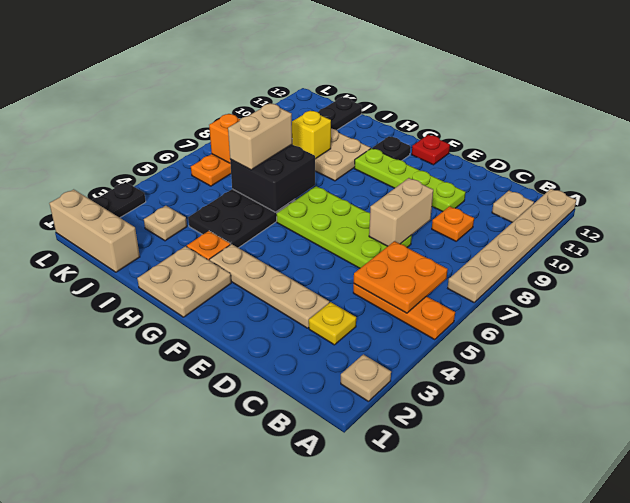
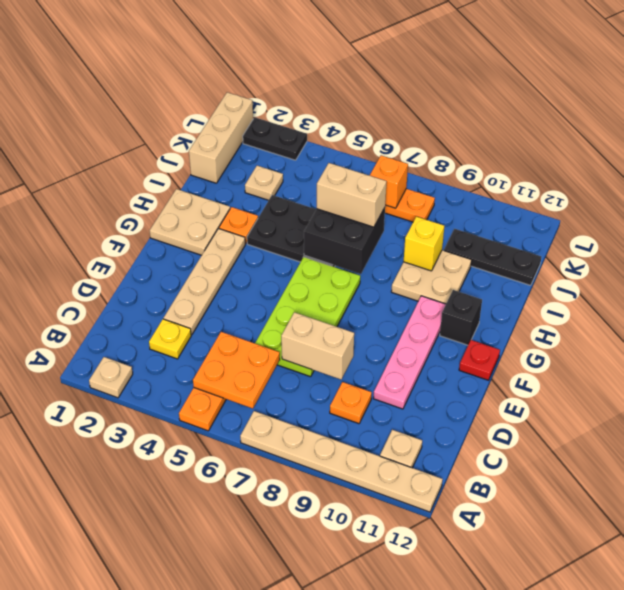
lime 1x4 plate [354,148,466,212] -> pink 1x4 plate [373,296,446,409]
black 1x1 plate [373,136,410,160] -> black 1x1 brick [440,290,482,345]

